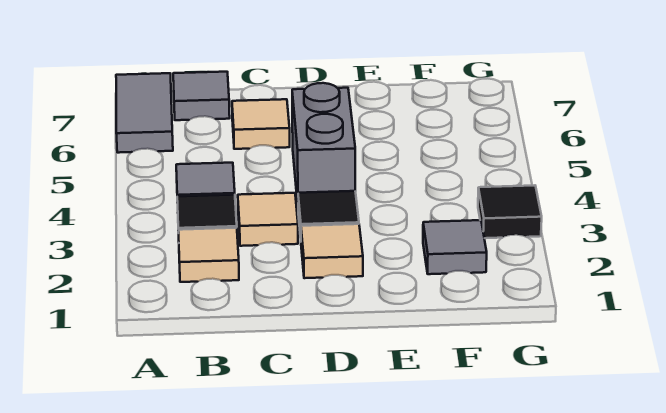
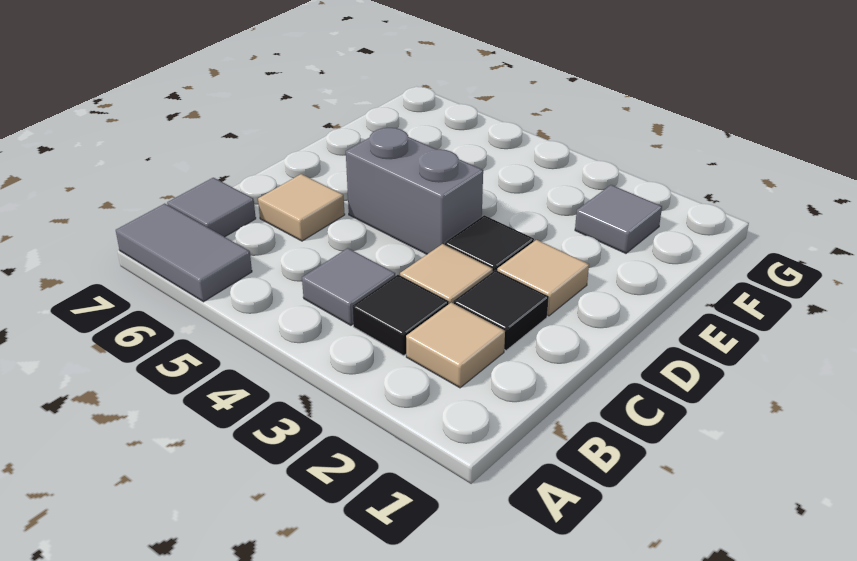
black 1x1 tile [478,185,542,238] -> black 1x1 tile moved to [453,270,549,350]

